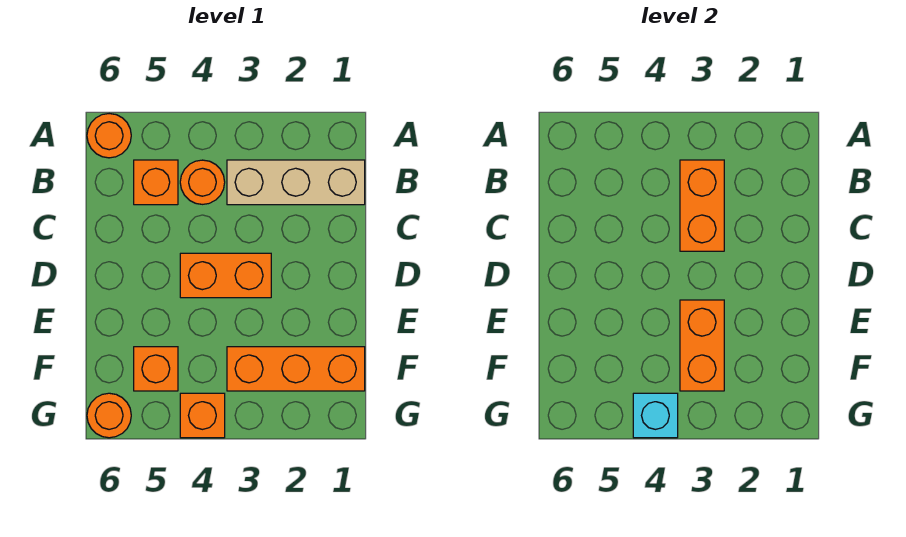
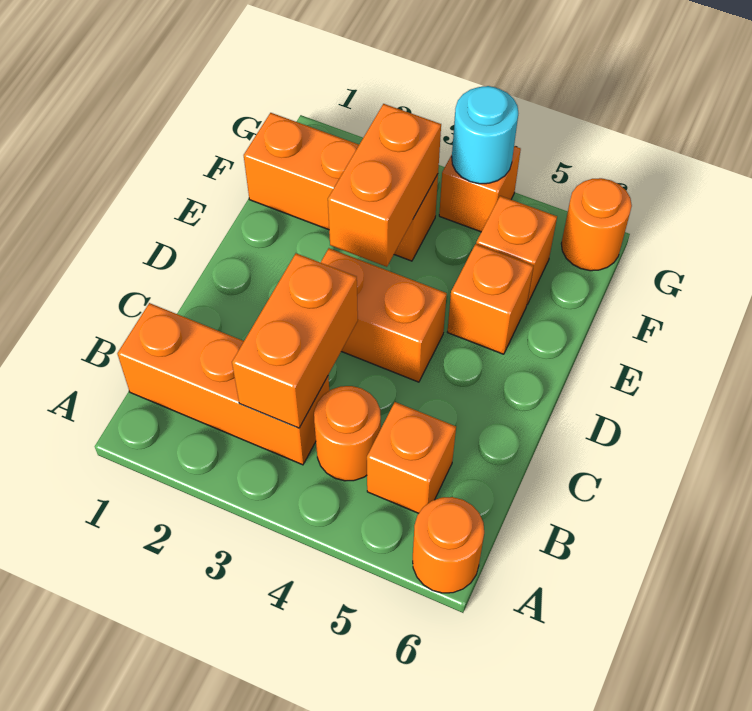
tan 1x3 brick [227,160,365,205] -> orange 1x3 brick [117,303,329,465]
none -> orange 1x1 brick [448,244,533,354]
cyan 1x1 brick [633,393,678,438] -> cyan 1x1 round brick [452,86,518,184]

